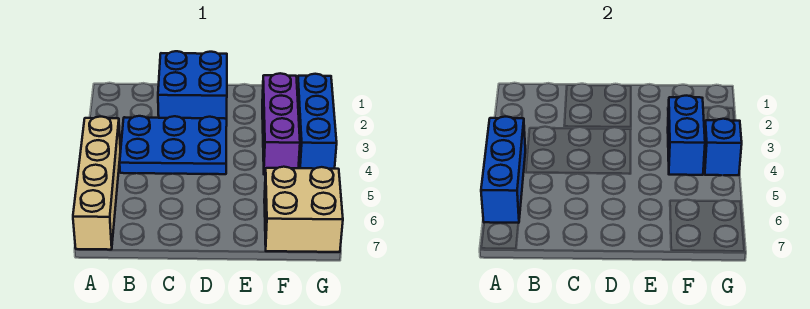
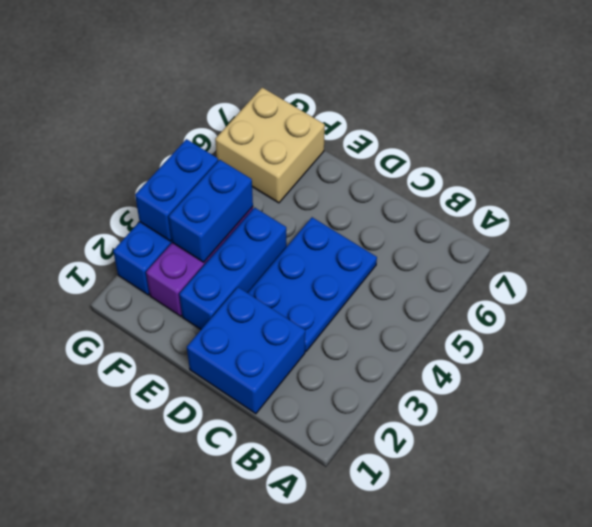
tan 1x4 brick [73,117,120,250] -> none
blue 1x3 brick [481,117,525,223] -> blue 1x3 brick moved to [179,208,287,329]
blue 2x3 plate [120,116,227,174] -> blue 2x3 plate turned to [248,217,377,351]
blue 1x1 brick [704,119,742,175] -> blue 1x2 brick [135,139,218,241]

